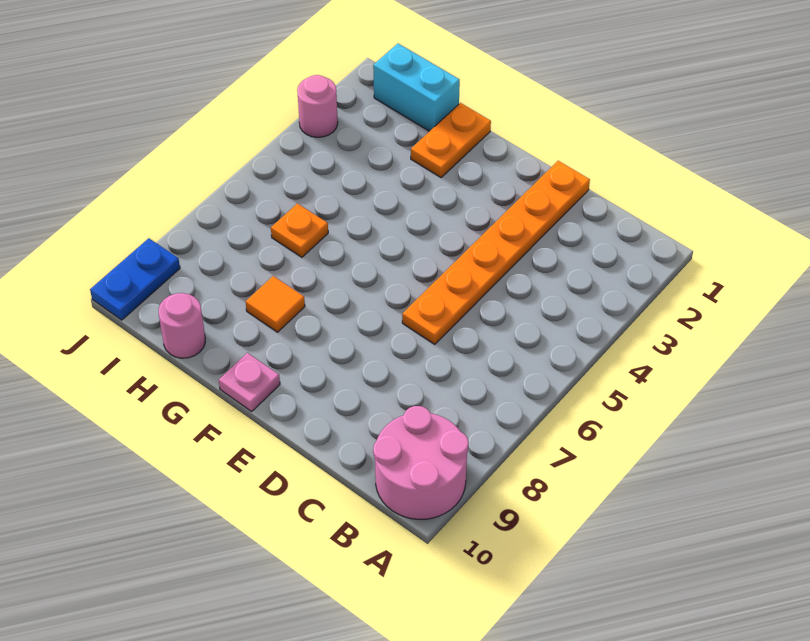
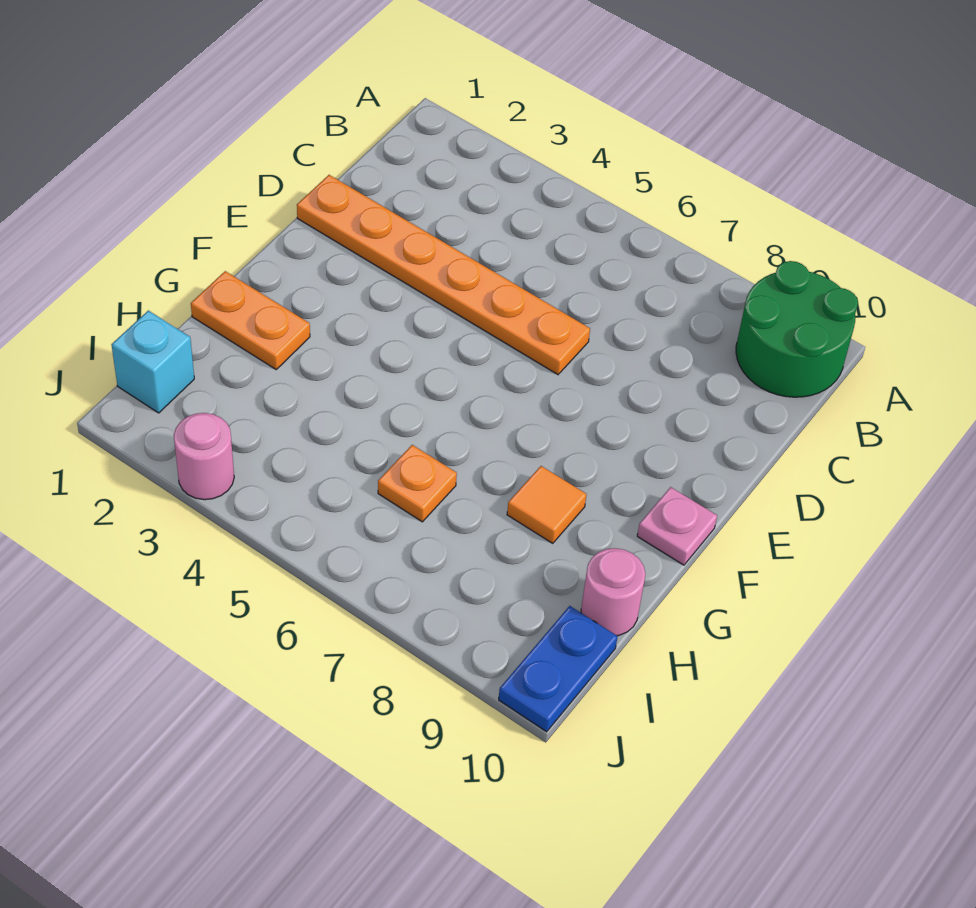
pink 2x2 round brick [373,406,469,519] -> green 2x2 round brick [736,261,858,397]
cyan 1x2 brick [373,44,460,131] -> cyan 1x1 brick [111,311,194,413]
blue 1x2 plate [90,238,180,320] -> blue 1x2 plate turned to [499,606,618,732]

